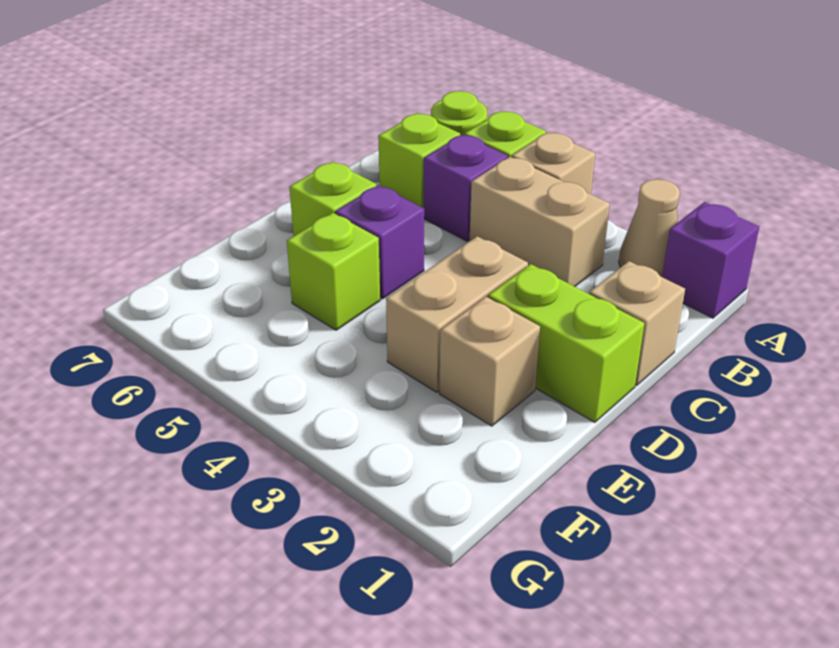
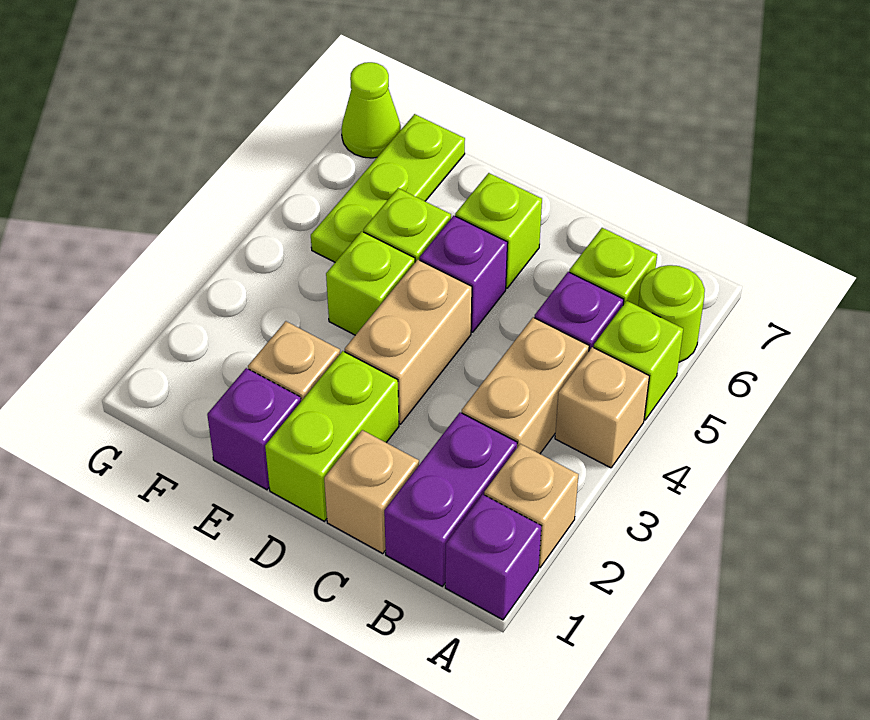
tan 1x1 cone [619,179,680,277] -> tan 1x1 brick [484,444,579,568]
none -> purple 1x2 brick [384,412,517,586]
tan 1x2 brick [386,236,528,392] -> tan 1x2 brick turned to [345,260,472,424]
none -> purple 1x1 brick [207,368,301,490]
none -> lime 1x1 brick [326,231,415,335]
none -> lime 1x3 plate [311,114,465,262]
none -> lime 1x1 cone [342,62,401,158]

